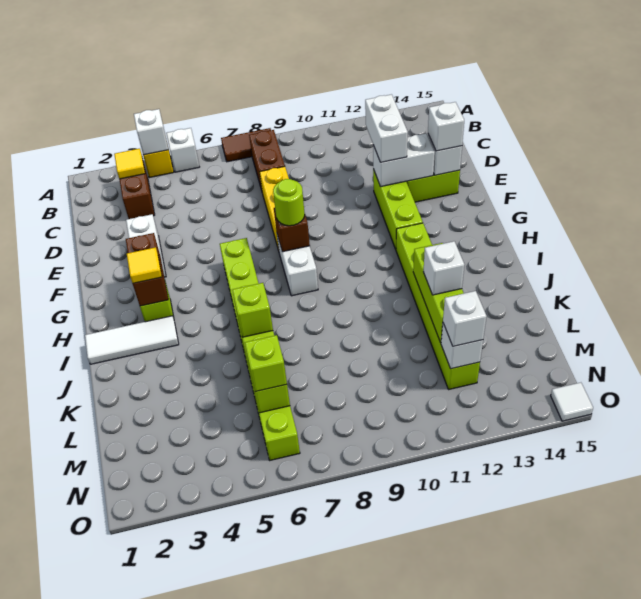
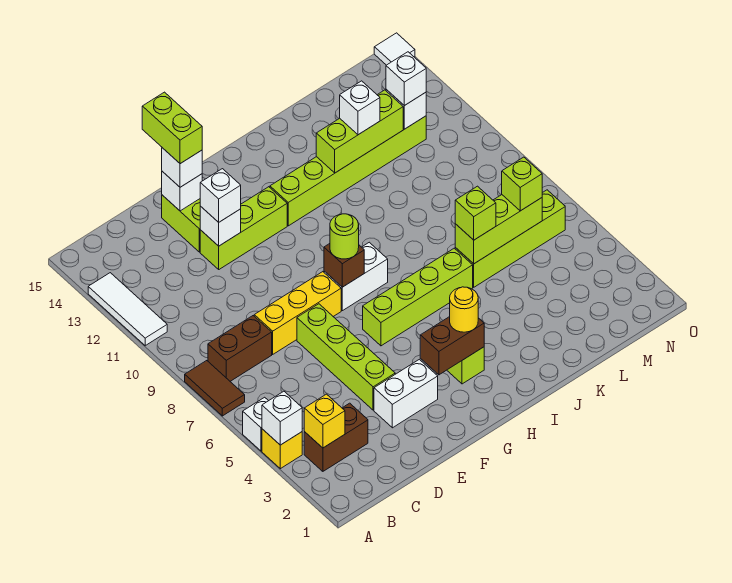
yellow 1x1 tile [114,149,145,179] -> yellow 1x1 brick [304,394,345,448]
white 1x2 brick [365,94,408,162] -> white 1x1 brick [200,169,241,222]
none -> lime 1x4 brick [297,304,395,410]
white 1x2 brick [373,134,435,187] -> white 1x1 brick [200,206,241,246]
none -> lime 1x2 brick [142,92,202,164]
yellow 1x1 tile [127,247,162,283] -> yellow 1x1 round brick [450,287,478,332]
white 1x3 tile [85,316,179,364] -> white 1x3 tile moved to [88,273,167,346]

